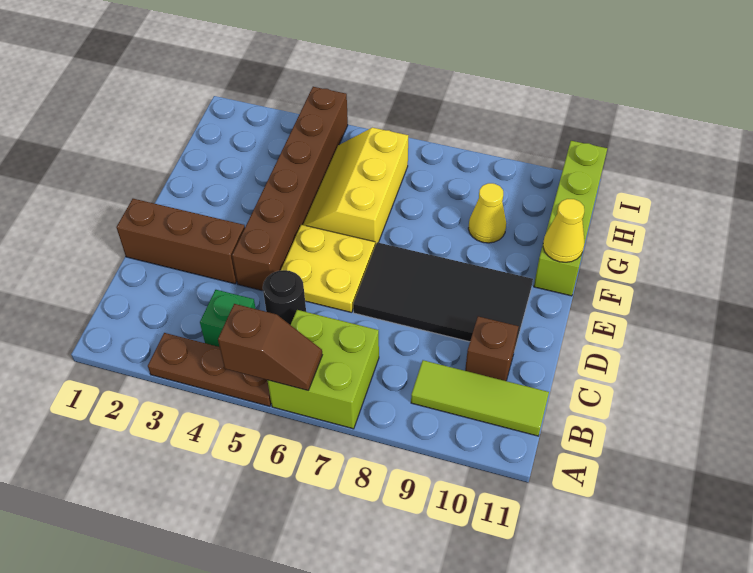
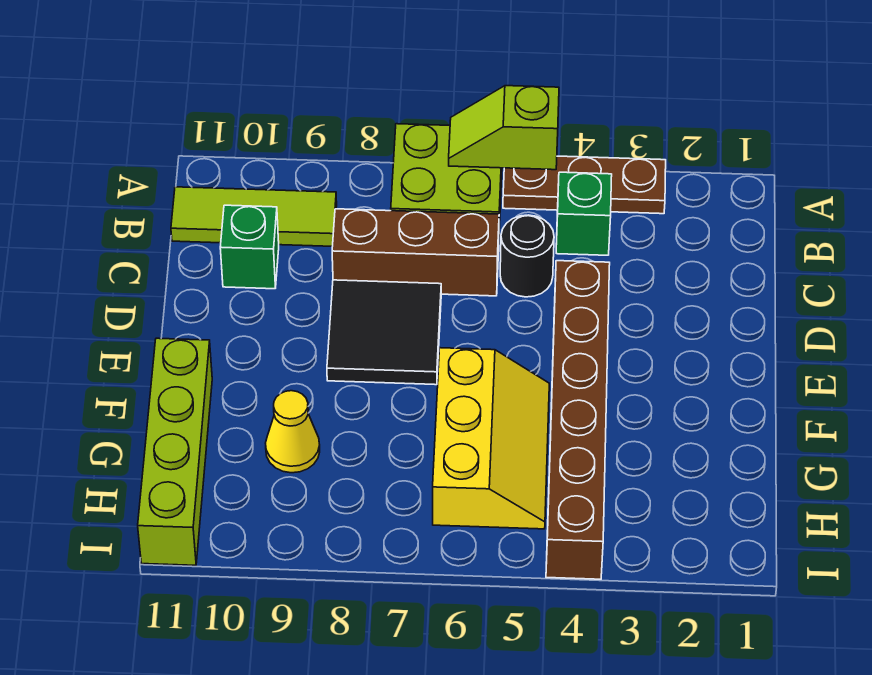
brown 1x2 slope [218,304,322,390] -> lime 1x2 slope [449,86,559,170]
brown 1x1 brick [465,316,519,381] -> green 1x1 brick [220,205,279,289]
brown 1x3 brick [117,199,245,284] -> brown 1x3 brick moved to [332,209,499,296]
yellow 2x2 plate [281,225,375,313] -> none
black 2x4 tile [353,242,533,351] -> black 2x2 tile [327,280,441,385]
yellow 1x1 cone [543,199,584,262] -> none

